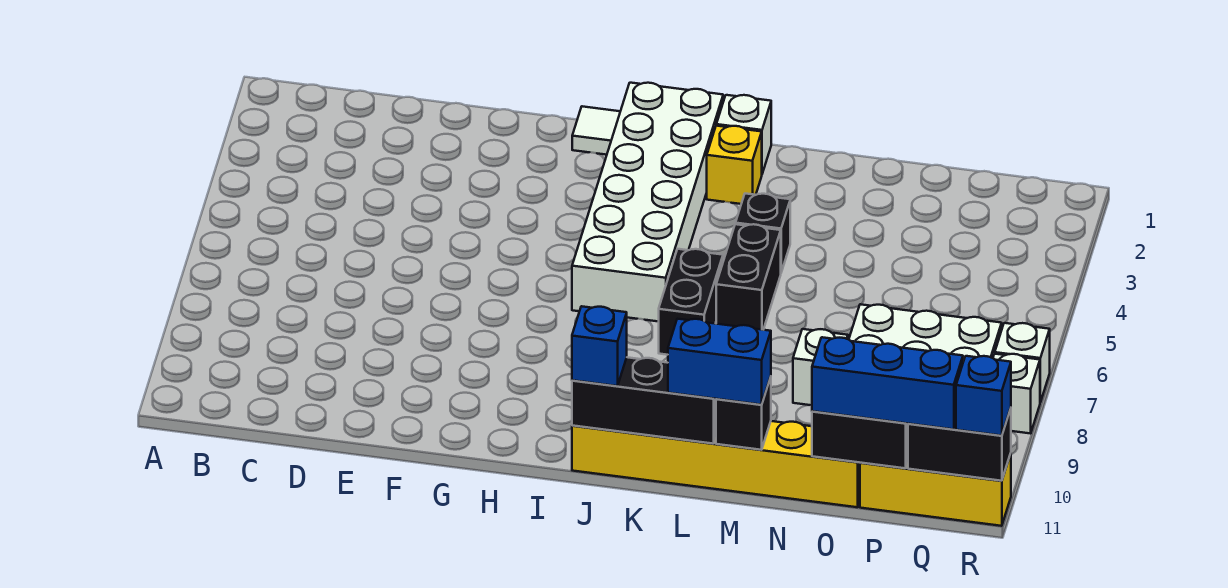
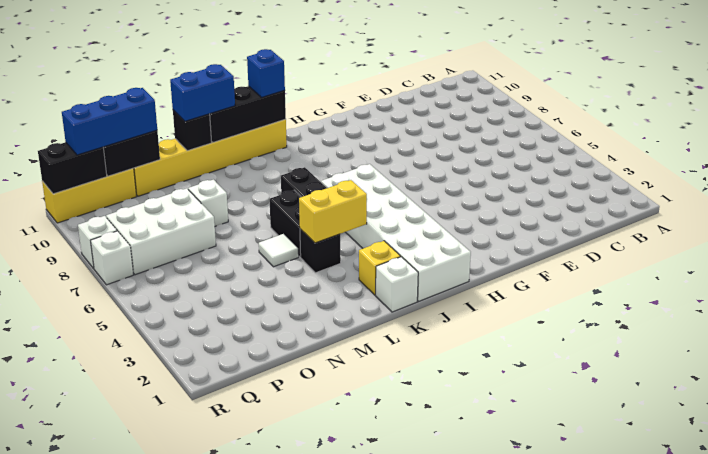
white 1x1 tile [572,106,620,155] -> white 1x1 tile moved to [259,234,299,267]
none -> yellow 1x2 brick [299,180,367,243]
blue 1x1 brick [956,356,1011,436] -> none

